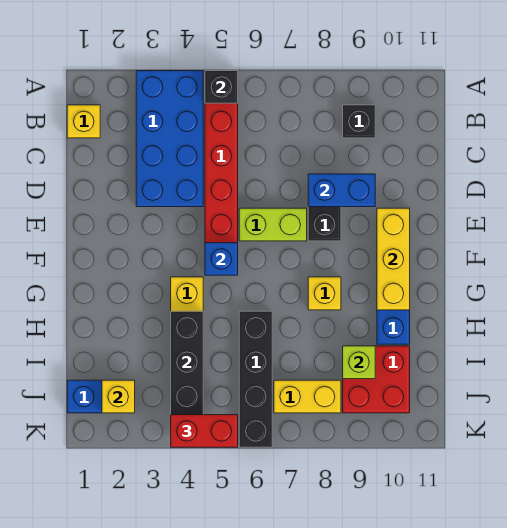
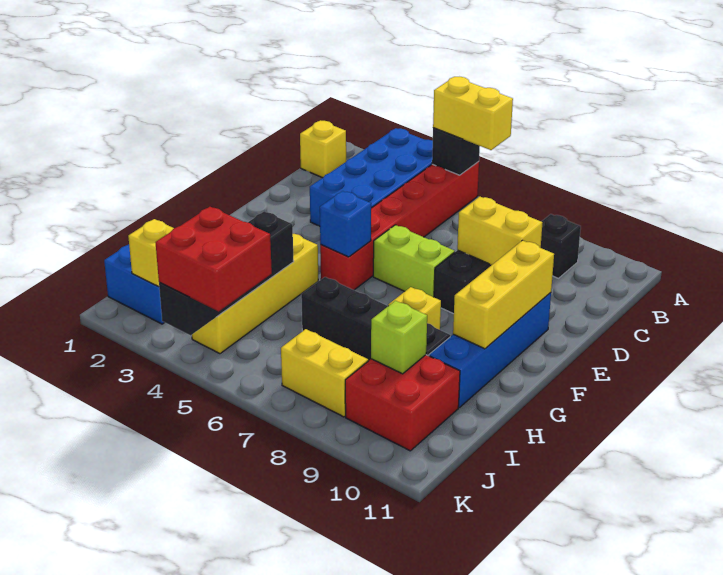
none -> yellow 1x2 brick [433,77,513,150]
blue 1x2 brick [308,174,375,207] -> yellow 1x2 brick [457,197,543,265]
black 1x4 brick [239,311,272,447] -> black 1x4 brick turned to [301,277,450,361]
red 1x2 brick [171,415,238,447] -> red 2x2 brick [155,207,272,311]

